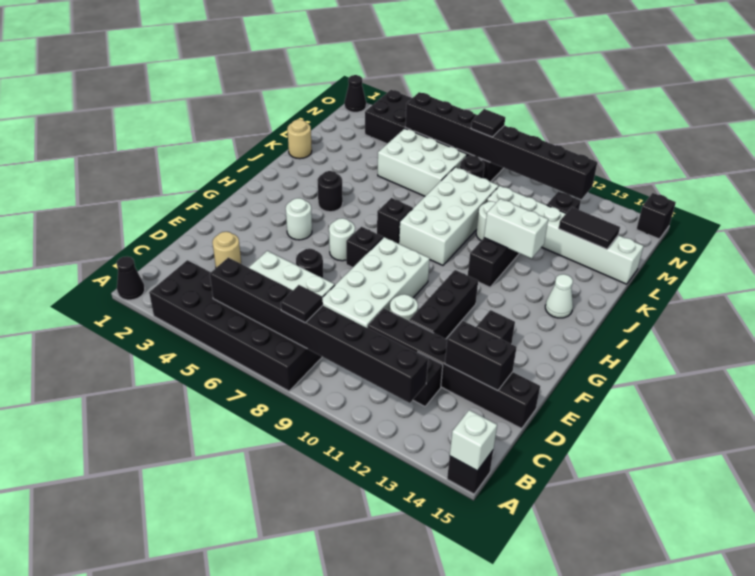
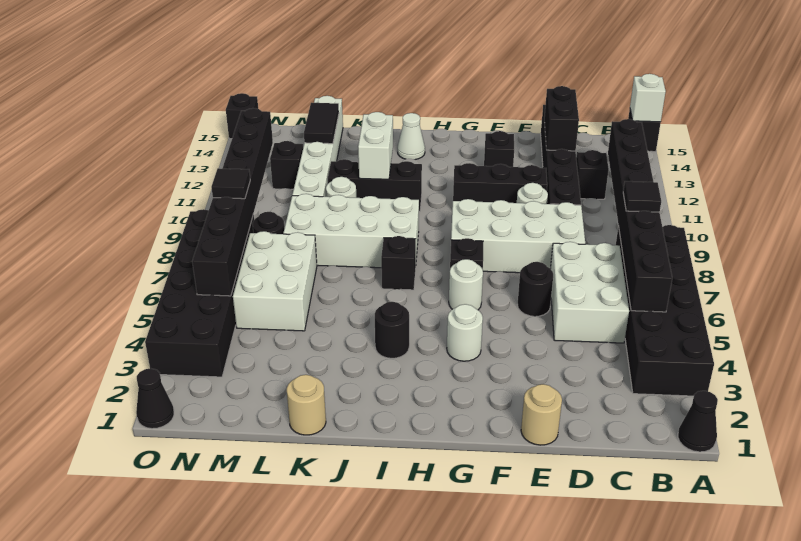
tan 1x1 round brick [213,232,241,268] -> tan 1x1 round brick moved to [521,384,562,445]

